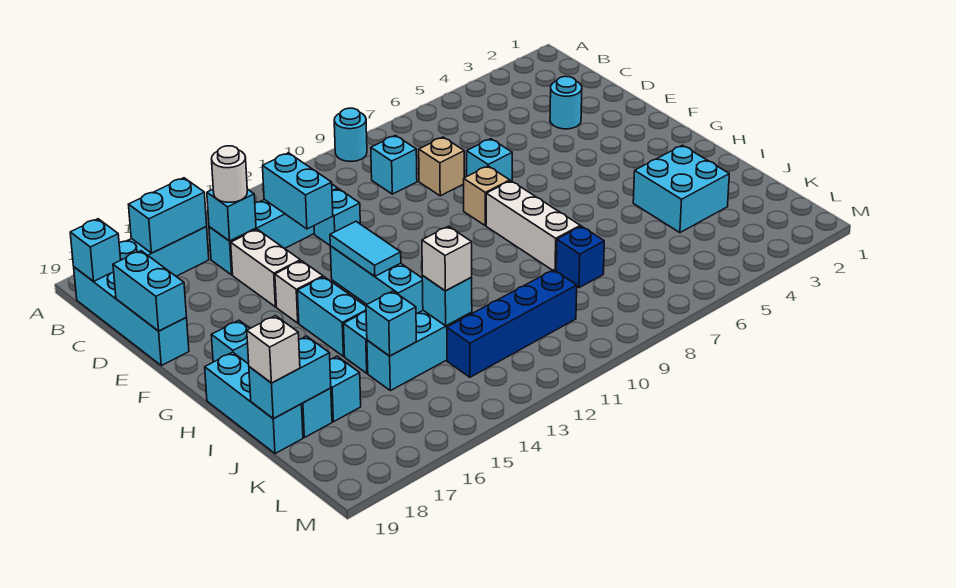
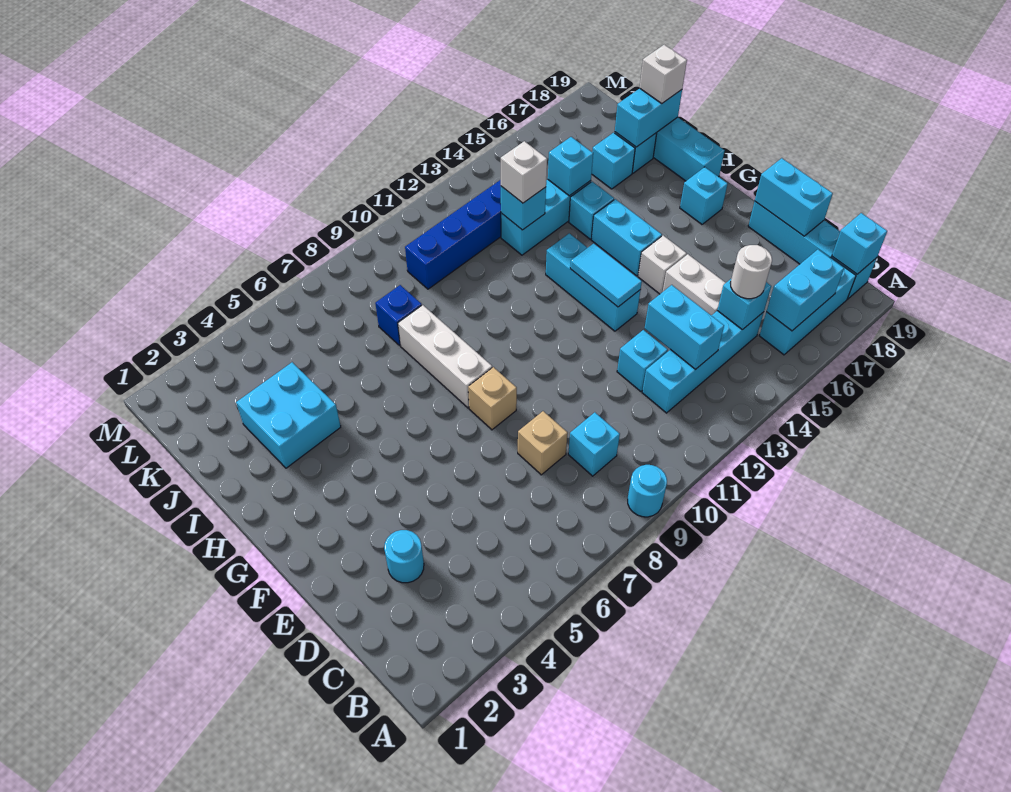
cyan 1x1 brick [467,139,512,181] -> none

